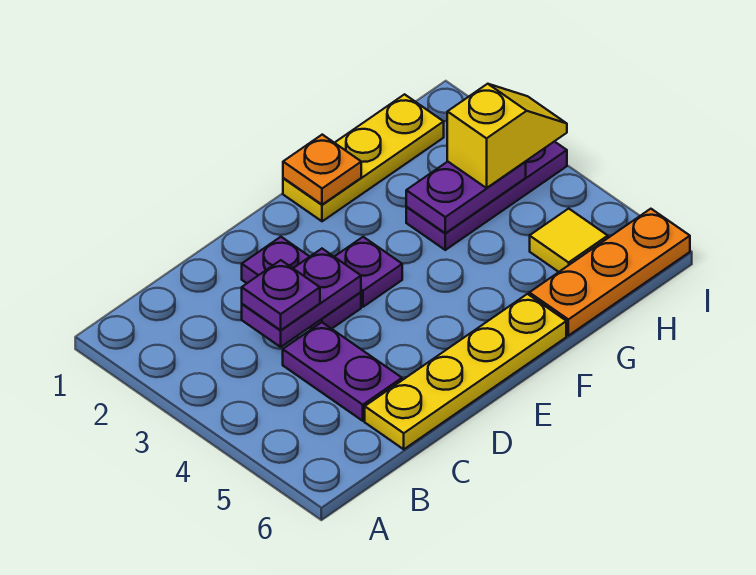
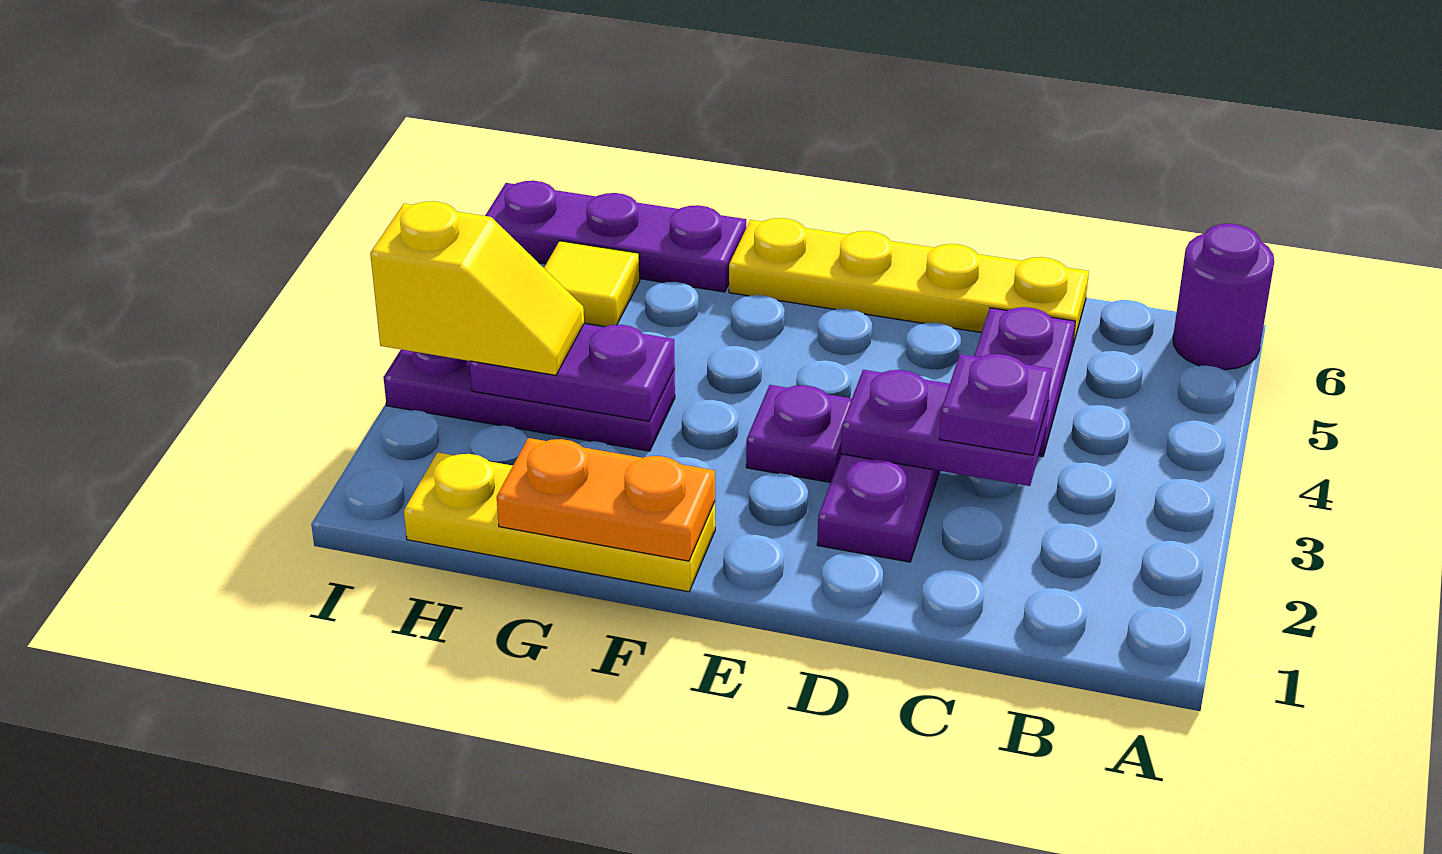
none -> purple 1x1 round brick [1173,224,1274,370]
orange 1x1 plate [283,135,361,205] -> orange 1x2 plate [497,438,715,561]
orange 1x3 plate [529,209,690,336] -> purple 1x3 plate [485,181,746,292]
yellow 1x2 slope [447,84,567,188] -> yellow 1x2 slope turned to [370,201,584,375]

